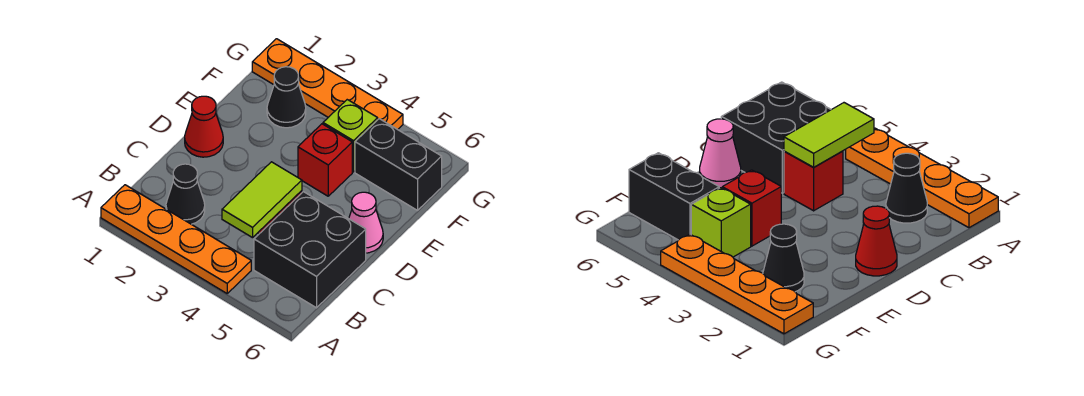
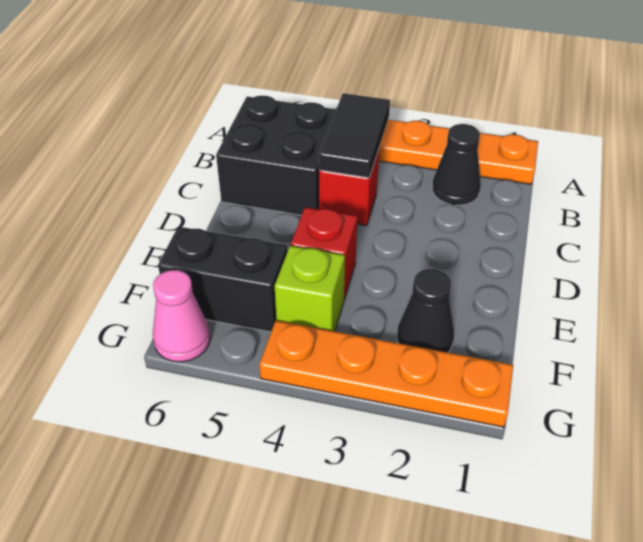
lime 1x2 tile [222,162,302,238] -> black 1x2 tile [319,93,390,178]
red 1x1 cone [185,96,223,157] -> none
pink 1x1 cone [349,192,383,253] -> pink 1x1 cone moved to [153,270,211,362]

